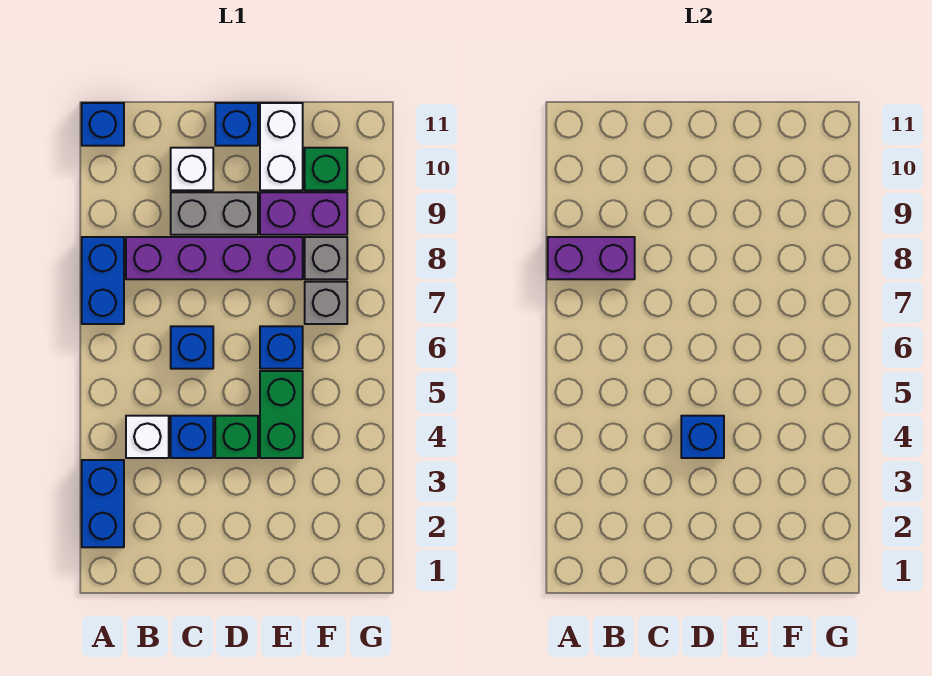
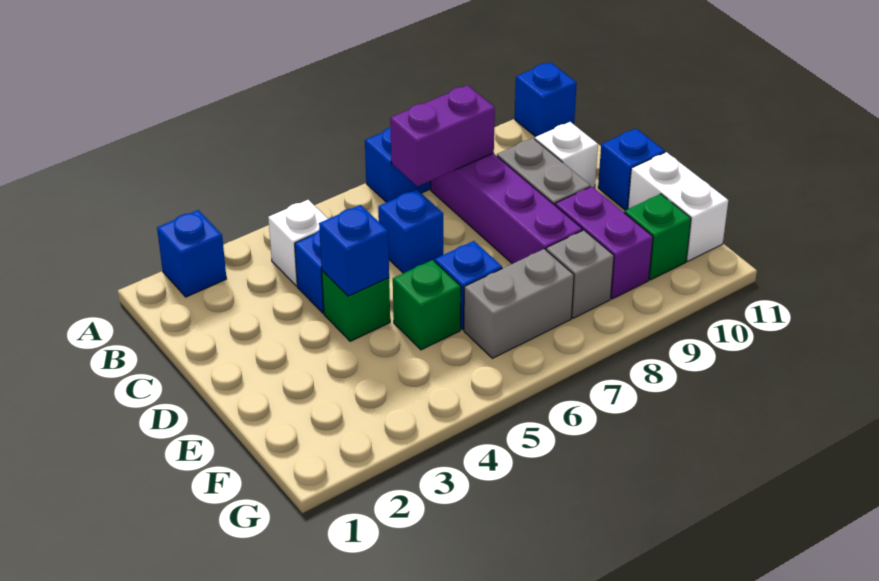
blue 1x2 brick [82,460,124,547] -> blue 1x1 brick [157,210,226,297]
purple 1x2 brick [548,237,635,279] -> purple 1x2 brick turned to [390,85,495,186]
green 1x2 brick [260,371,303,458] -> green 1x1 brick [393,260,461,350]
white 1x2 brick [260,103,303,190] -> white 1x2 brick turned to [628,152,728,261]
grey 1x1 brick [305,282,347,324] -> grey 1x2 brick [464,249,574,358]

